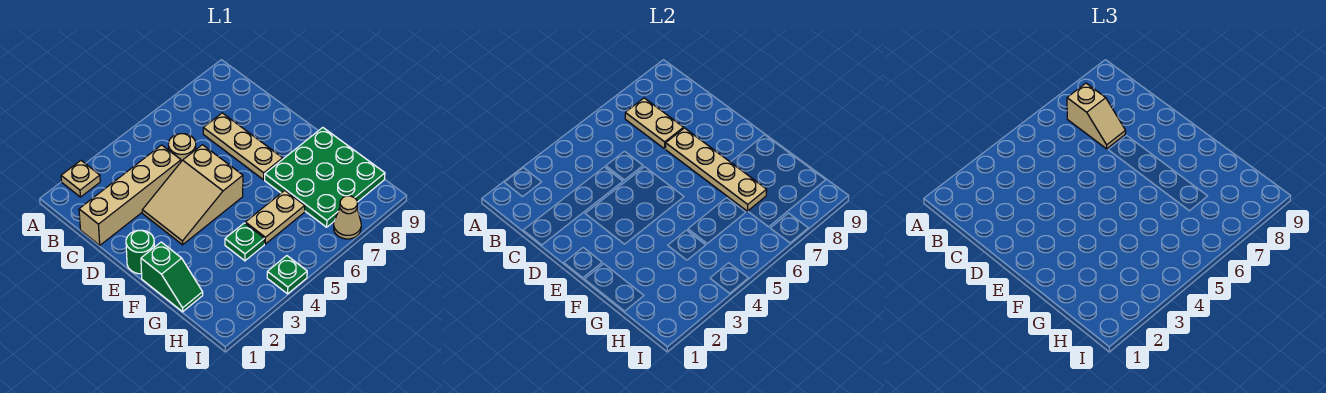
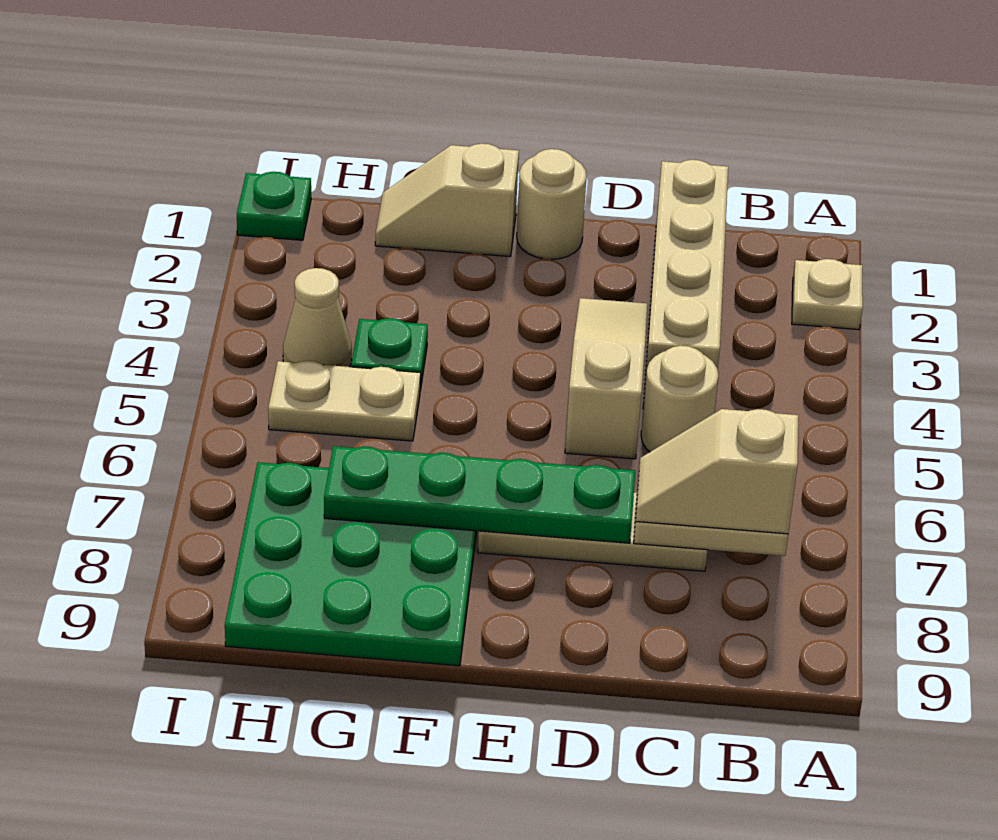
tan 2x3 slope [142,145,243,245] -> tan 1x3 slope [565,298,647,459]
tan 1x4 plate [666,128,767,211] -> green 1x4 plate [324,446,635,543]
green 1x1 round brick [126,230,154,274] -> tan 1x1 round brick [517,149,587,259]
green 1x2 slope [141,242,203,312] -> tan 1x2 slope [375,144,519,256]
tan 1x2 plate [245,190,305,244] -> tan 1x2 plate turned to [268,361,421,441]
green 1x1 plate [267,256,307,294] -> green 1x1 plate moved to [237,172,311,240]
tan 1x1 cone [334,196,361,239] -> tan 1x1 cone moved to [283,268,352,367]

